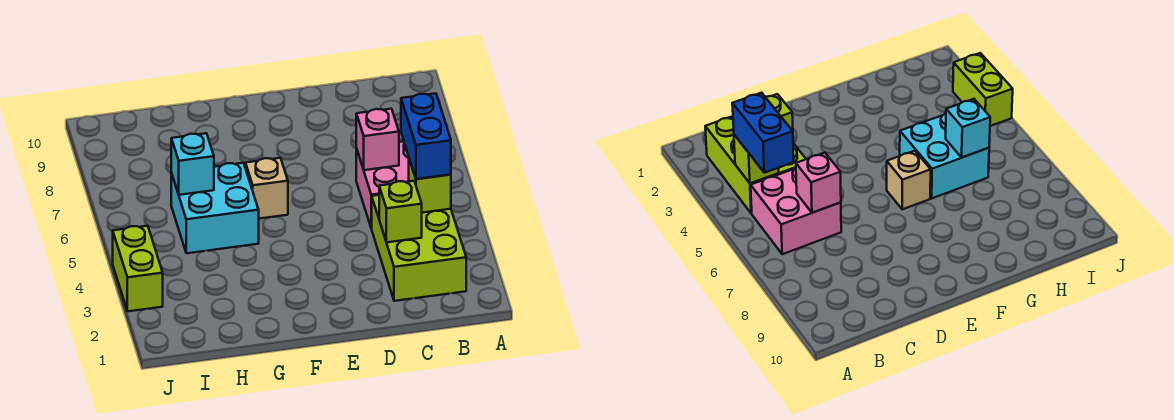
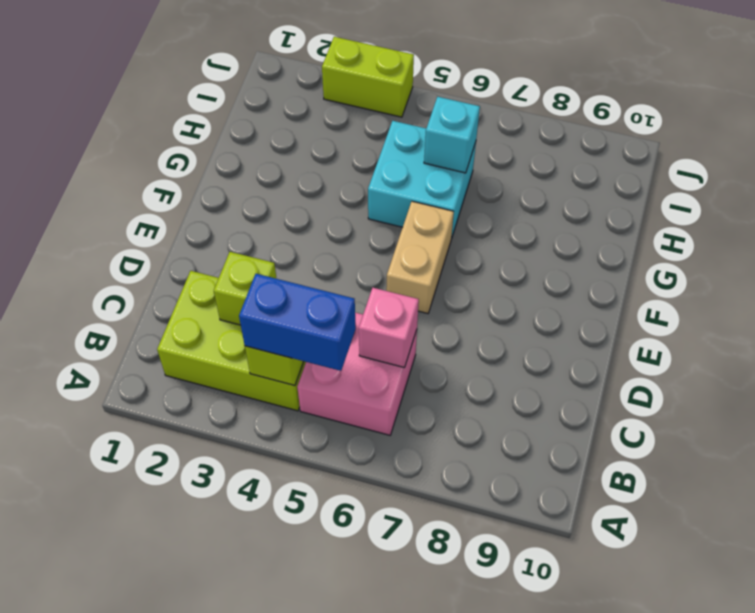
tan 1x1 brick [245,158,288,219] -> tan 1x2 brick [386,202,454,314]

